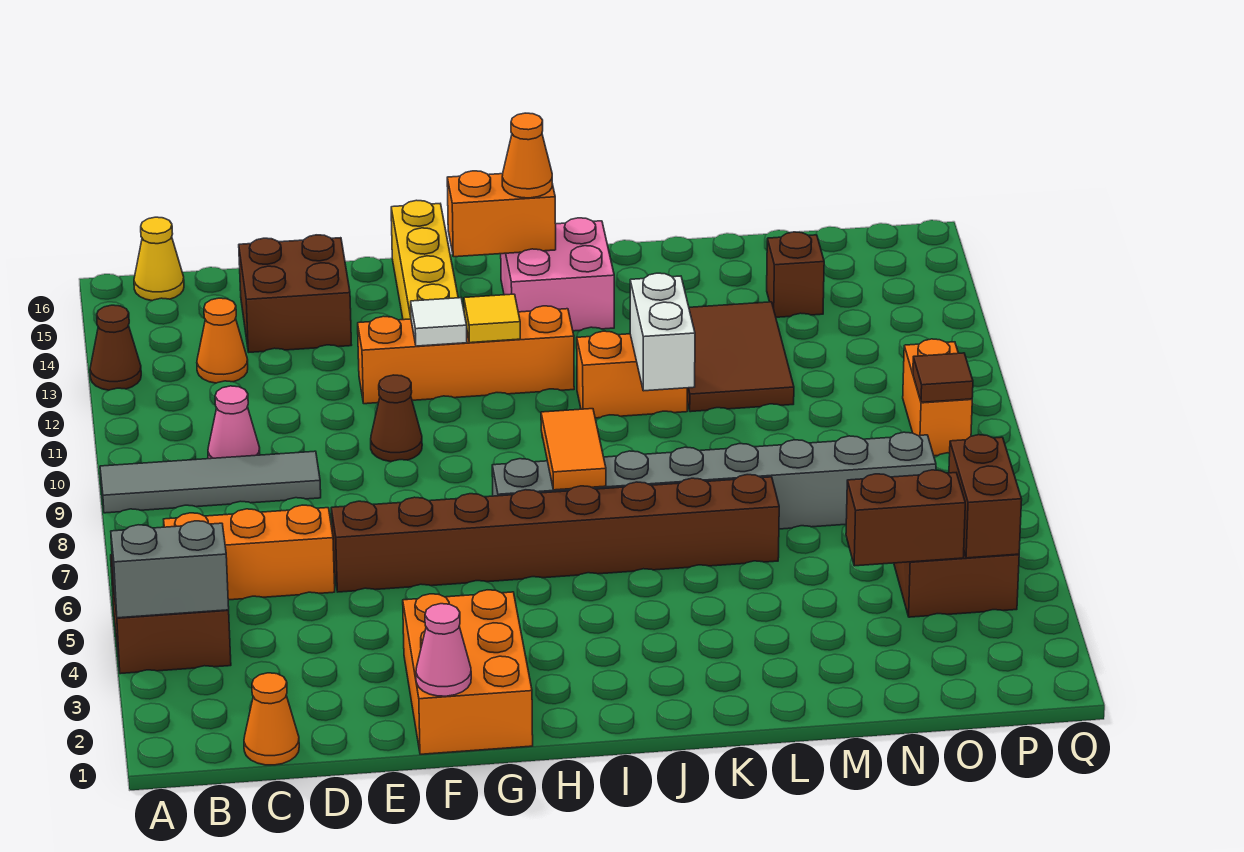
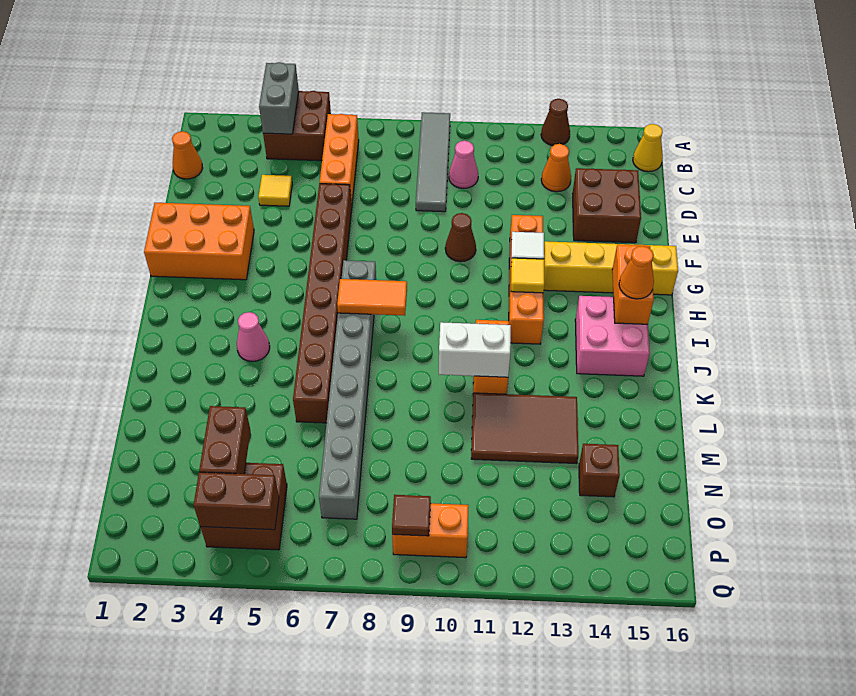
none -> yellow 1x1 tile [258,175,292,206]
pink 1x1 cone [416,604,471,696] -> pink 1x1 cone moved to [237,312,270,361]

